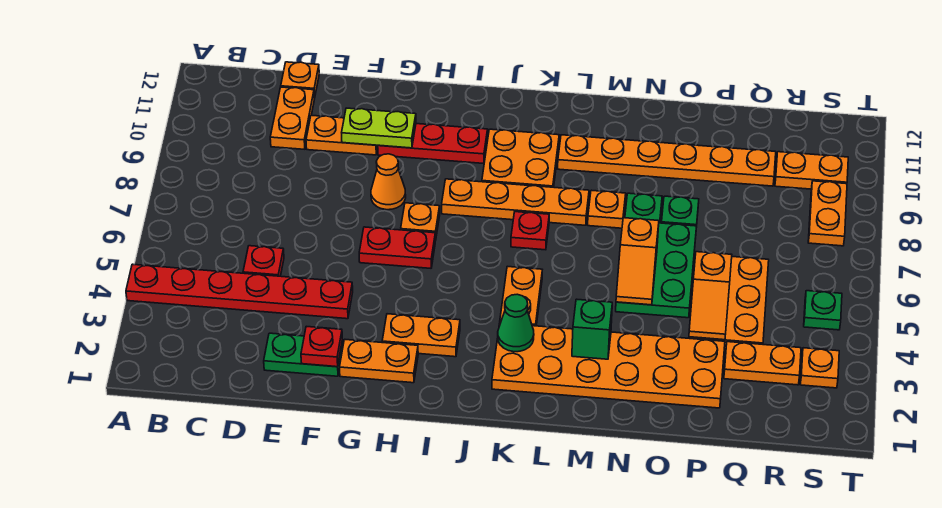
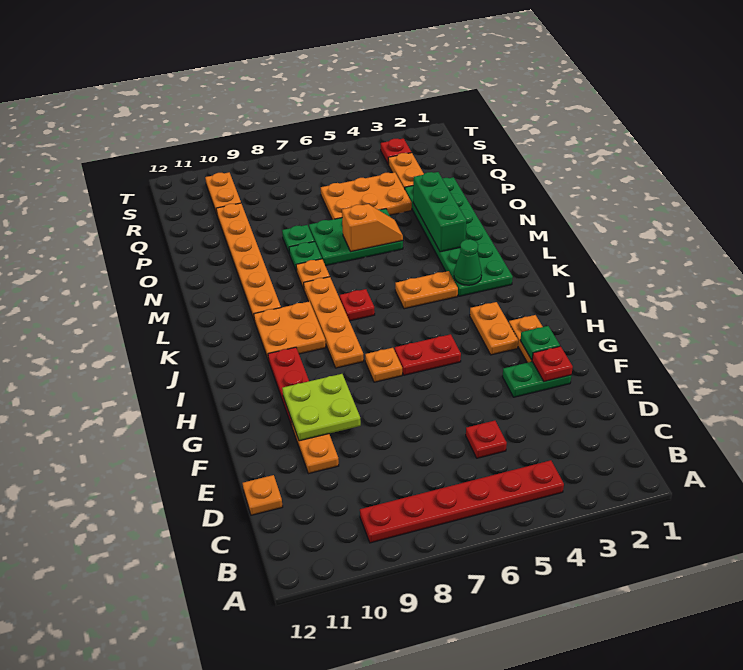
red 1x6 plate [126,264,353,319] -> red 1x6 plate turned to [360,460,564,543]
orange 1x2 plate [270,87,314,149] -> none
green 1x2 plate [264,333,343,376] -> green 1x2 plate turned to [502,362,571,397]
lime 1x2 plate [342,108,416,148] -> lime 2x2 plate [282,374,361,441]
red 1x2 plate [359,227,435,268] -> red 1x2 plate turned to [395,334,461,375]
orange 1x1 cone [371,154,406,210] -> none
orange 2x6 plate [492,323,725,408] -> green 2x6 plate [405,177,513,296]
green 1x1 brick [572,299,612,359] -> green 1x3 brick [413,172,467,252]
orange 1x2 slope [689,252,732,340] -> none
orange 1x1 plate [800,348,839,388] -> red 1x1 plate [381,138,411,165]
green 1x1 plate [804,291,842,330] -> green 1x1 plate moved to [520,326,560,360]
orange 1x2 plate [808,181,847,246] -> none

